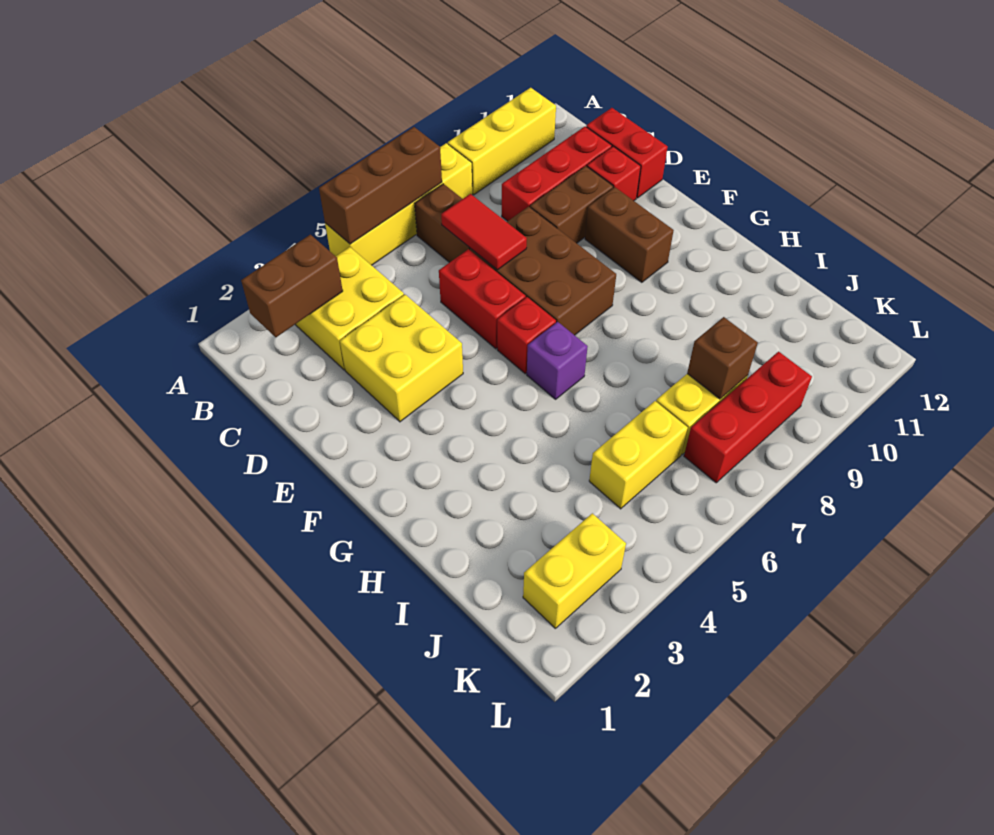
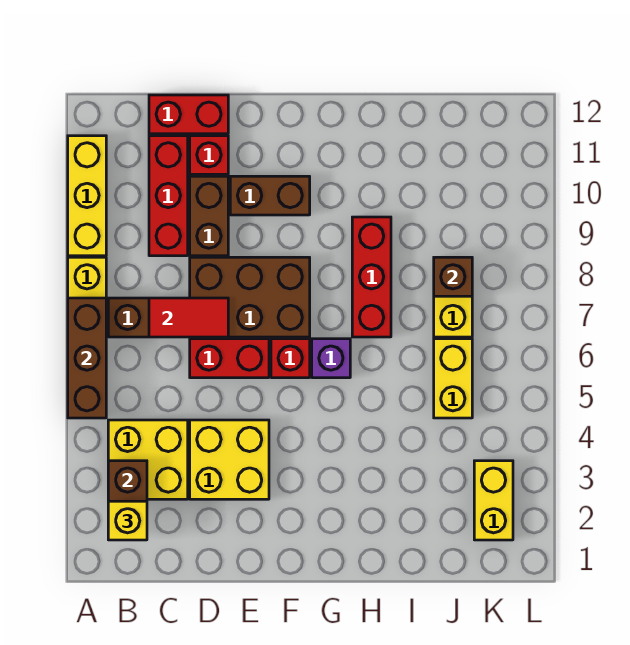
none -> yellow 1x1 brick [108,501,147,540]
red 1x3 brick [684,352,812,483] -> red 1x3 brick moved to [352,217,391,337]

